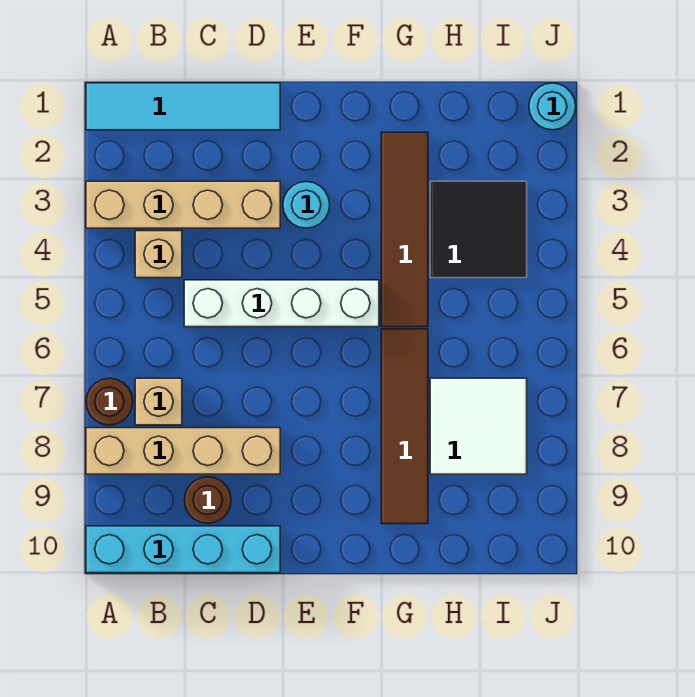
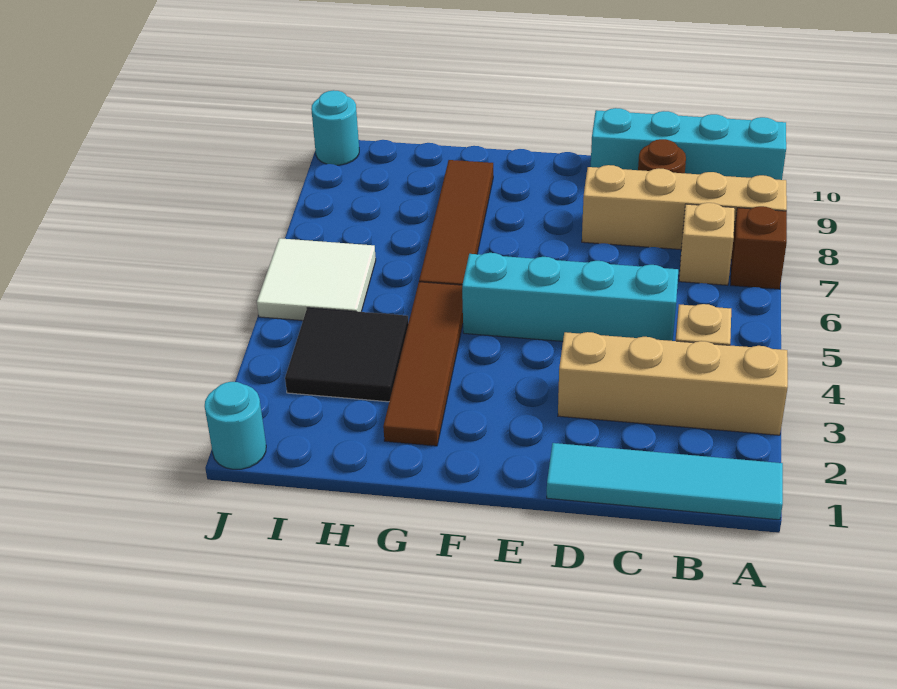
brown 1x1 round brick [86,378,133,425] -> brown 1x1 brick [731,206,787,289]
white 1x4 brick [184,280,379,327] -> cyan 1x4 brick [462,253,678,341]
cyan 1x1 round brick [283,182,330,228] -> cyan 1x1 round brick moved to [311,90,359,165]
white 2x2 tile [430,378,527,474] -> white 2x2 tile moved to [257,238,376,321]

